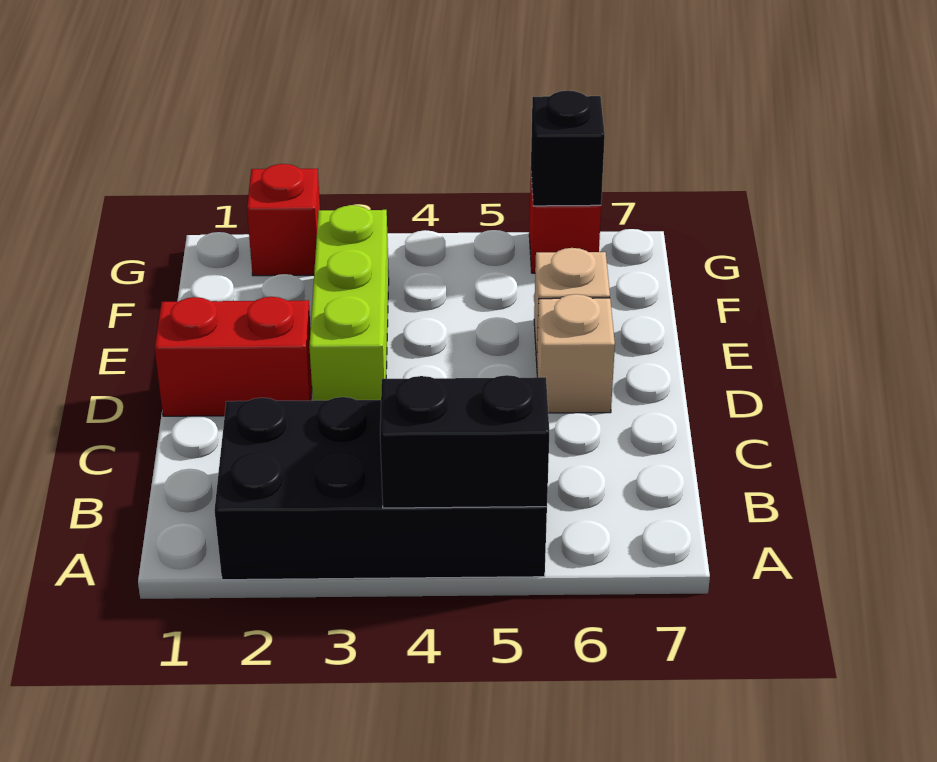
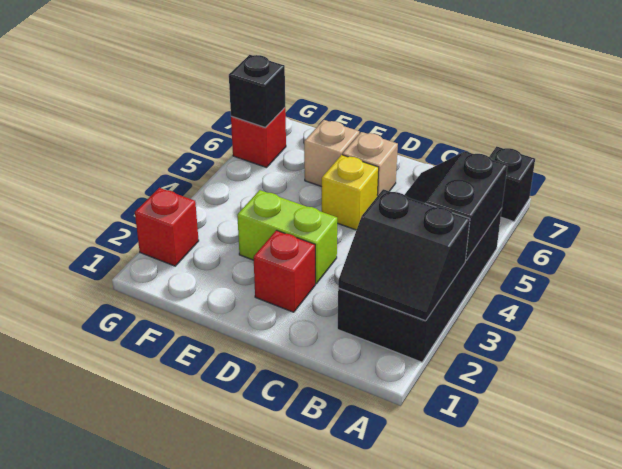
none -> black 2x2 slope [338,189,470,321]
none -> black 1x1 brick [489,147,535,222]
red 1x2 brick [155,297,312,416] -> red 1x1 brick [253,230,315,312]
lime 1x3 brick [309,205,389,400] -> lime 1x2 brick [237,190,337,284]
none -> yellow 1x1 brick [322,155,379,230]

